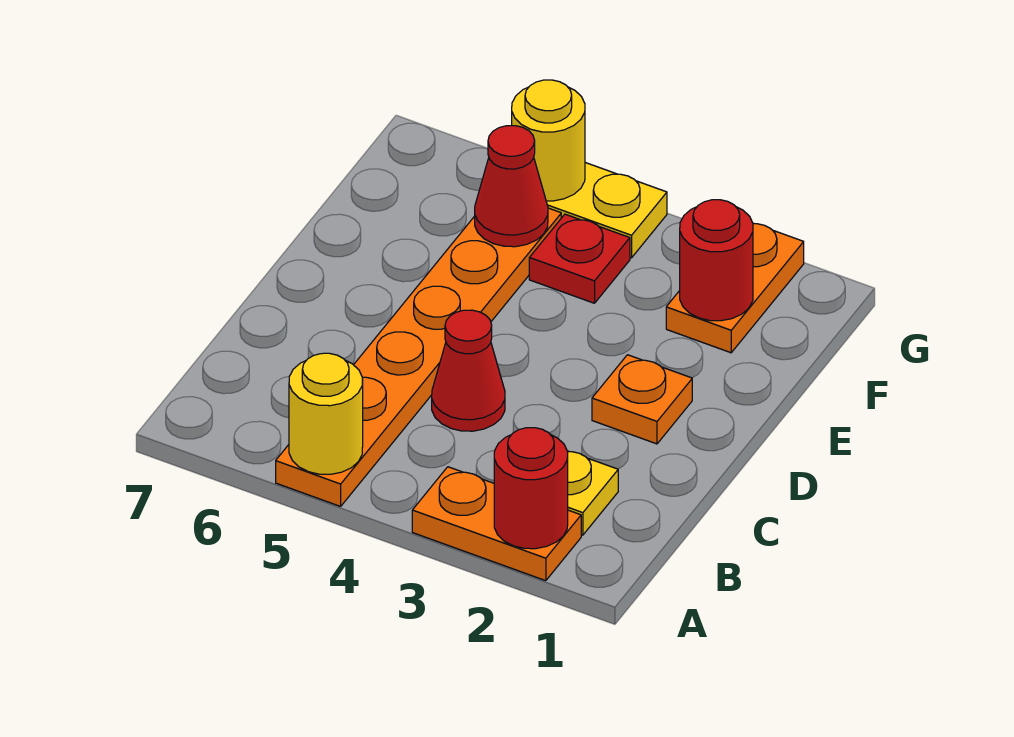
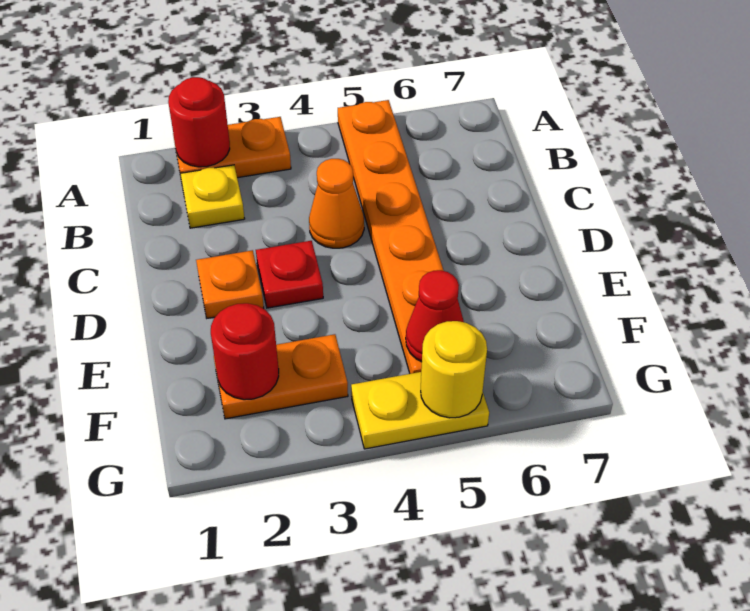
yellow 1x1 round brick [289,353,363,474] -> none
red 1x1 cone [432,310,505,431] -> orange 1x1 cone [309,159,364,248]
orange 1x2 plate [666,223,804,353] -> orange 1x2 plate turned to [214,334,348,419]
red 1x1 plate [529,214,630,303] -> red 1x1 plate moved to [256,241,323,308]

